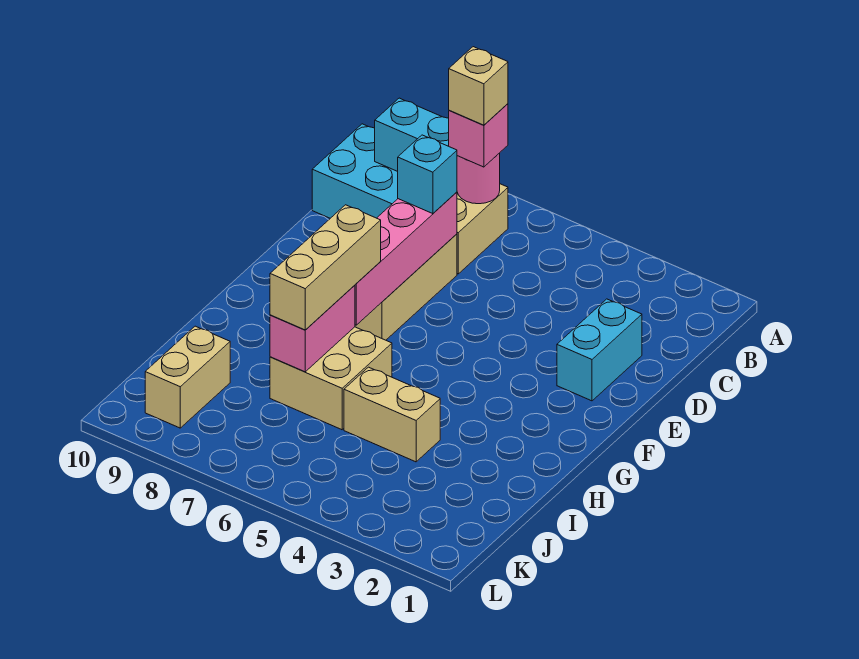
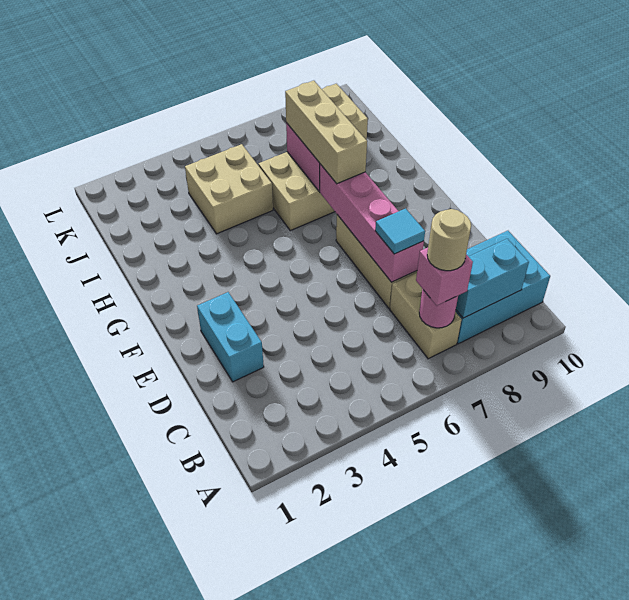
tan 1x1 brick [449,47,508,125] -> tan 1x1 round brick [427,209,471,271]
cyan 1x1 brick [398,135,457,214] -> cyan 1x1 tile [375,208,425,254]
tan 1x2 brick [344,367,440,462] -> tan 2x2 brick [185,144,273,234]

